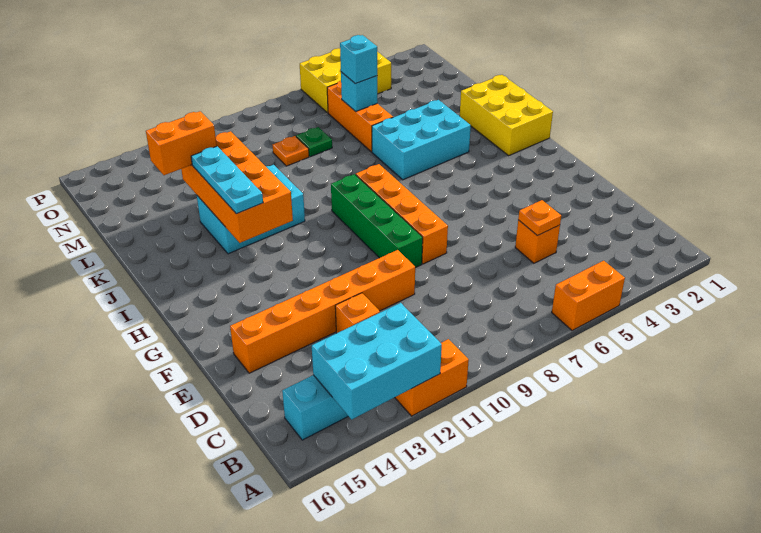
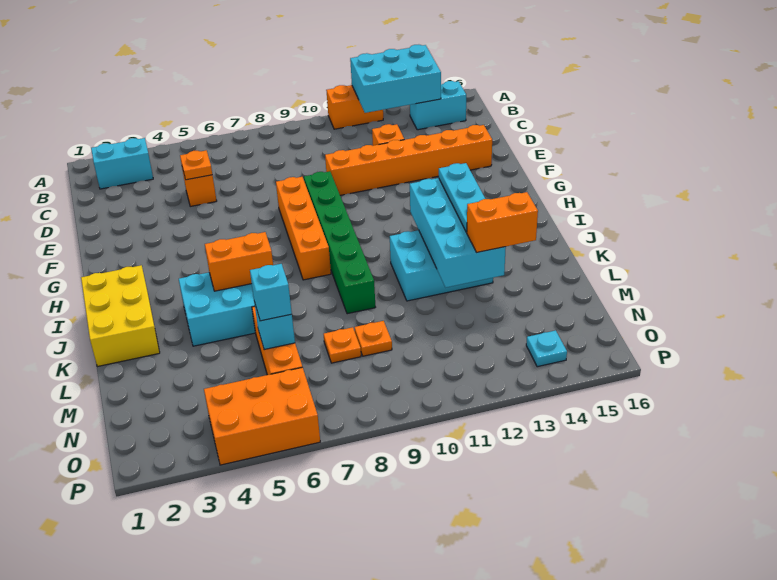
orange 1x2 brick [552,261,625,330] -> orange 1x2 brick moved to [205,232,273,291]
none -> cyan 1x2 brick [91,138,153,189]
green 1x4 brick [331,174,423,268] -> green 1x6 brick [304,171,375,314]
orange 2x4 brick [181,131,293,243] -> cyan 2x4 brick [410,178,506,287]
green 1x1 plate [296,127,332,157] -> orange 1x1 plate [324,327,361,363]
yellow 2x3 brick [300,48,391,113] -> orange 2x3 brick [204,367,320,465]
none -> cyan 1x1 plate [526,330,567,367]

